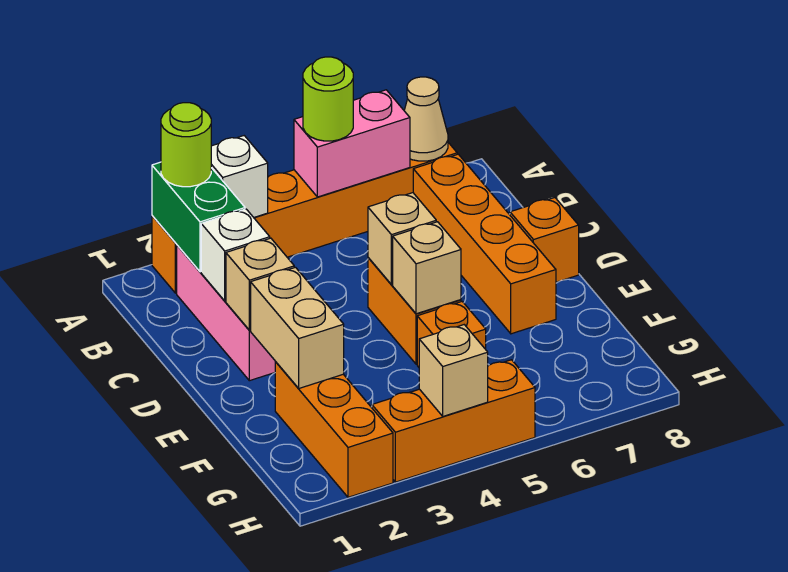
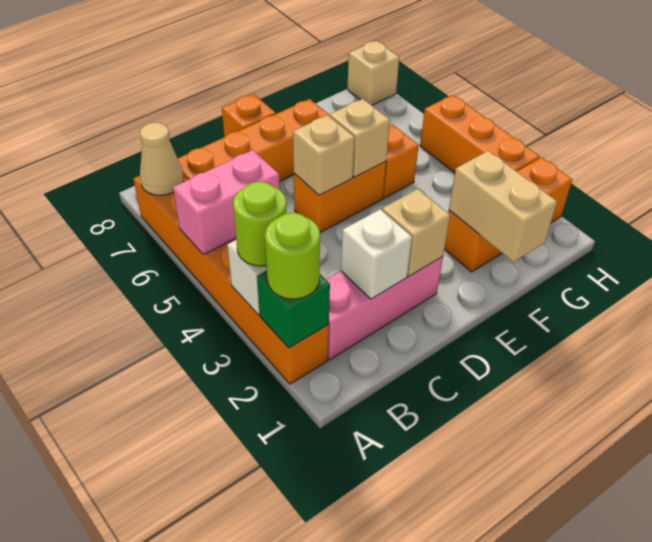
green 1x2 brick [152,162,245,272] -> green 1x1 brick [257,271,330,348]
pink 1x2 brick [294,90,410,197] -> pink 1x2 brick turned to [173,150,280,255]
lime 1x1 round brick [303,57,353,141] -> lime 1x1 round brick moved to [233,182,287,266]
tan 1x2 brick [251,267,344,388] -> tan 1x2 brick turned to [449,151,557,262]
tan 1x1 brick [419,325,488,416] -> tan 1x1 brick moved to [347,41,399,105]

